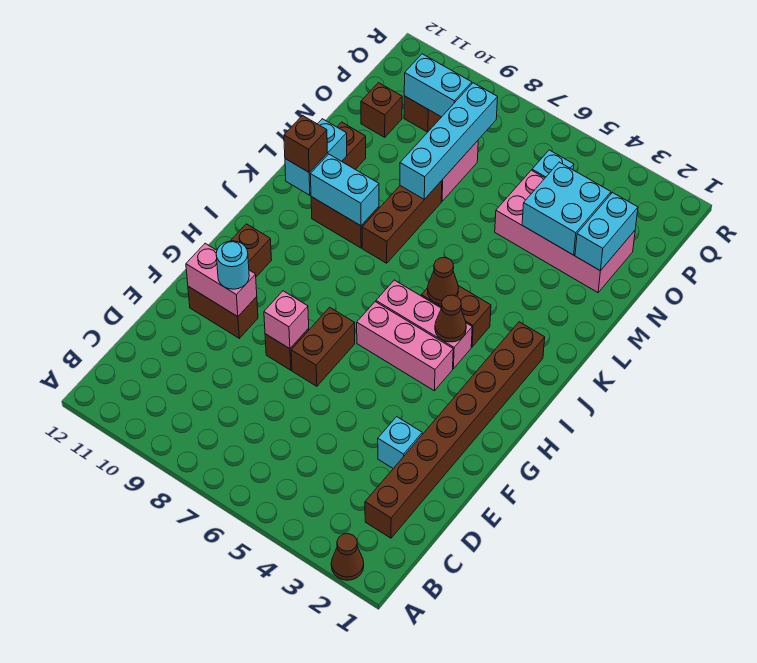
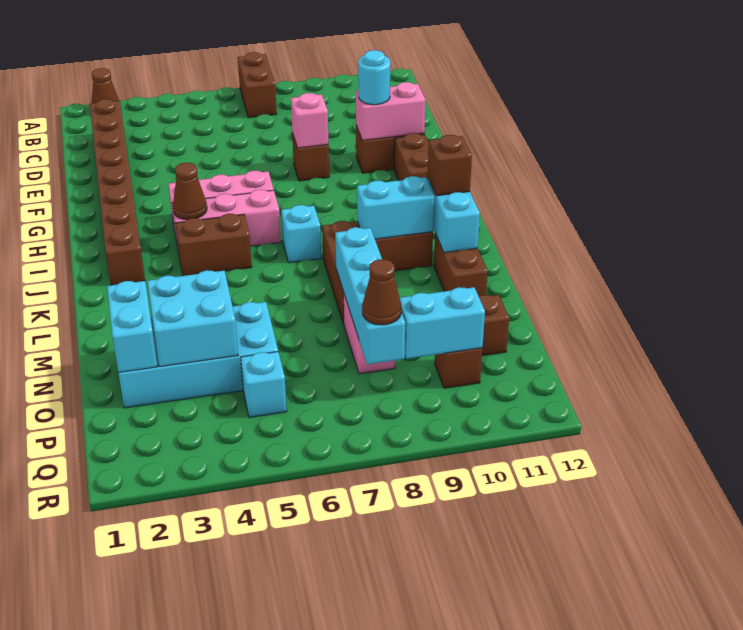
cyan 1x1 brick [378,417,422,468] -> cyan 1x1 brick moved to [281,205,321,263]
brown 1x2 brick [291,307,355,386] -> brown 1x2 brick moved to [238,52,277,118]
brown 1x1 cone [428,257,459,304] -> brown 1x1 cone moved to [362,259,401,325]
pink 2x4 brick [495,170,635,292] -> cyan 2x4 brick [118,302,278,408]

